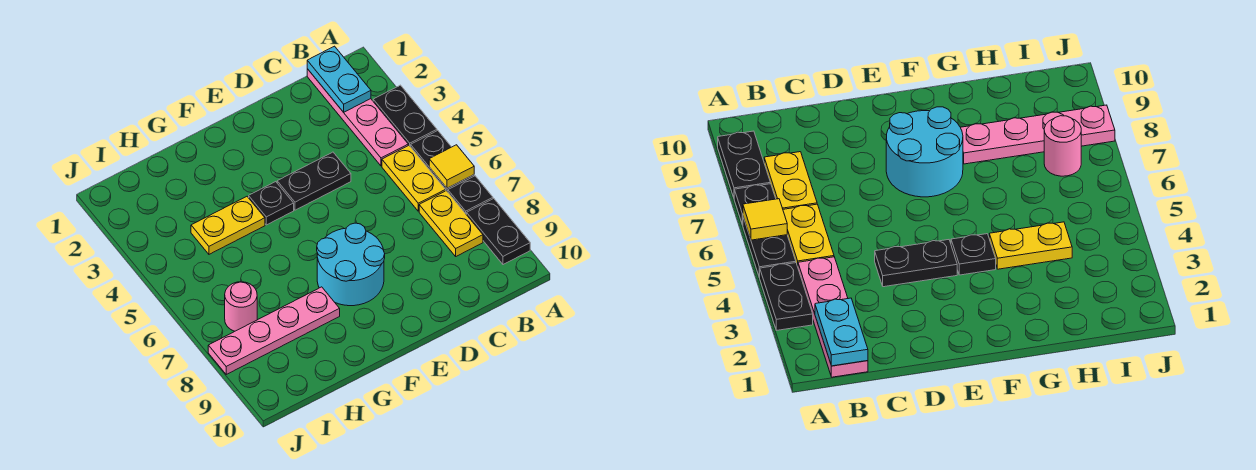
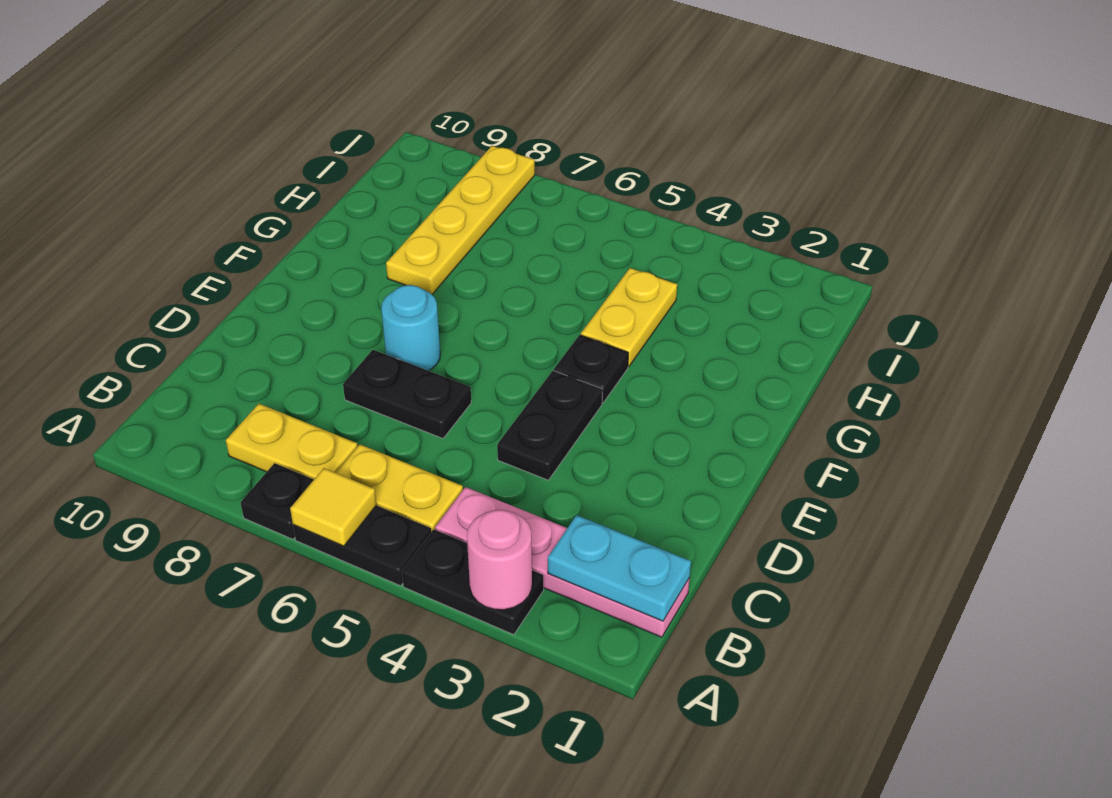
black 1x2 plate [467,199,530,265] -> black 1x2 plate moved to [343,350,471,438]
cyan 2x2 round brick [317,223,385,306] -> cyan 1x1 round brick [381,285,440,371]
pink 1x4 plate [208,287,340,374] -> yellow 1x4 plate [386,146,535,294]
pink 1x1 round brick [225,282,257,331] -> pink 1x1 round brick moved to [467,510,532,610]

